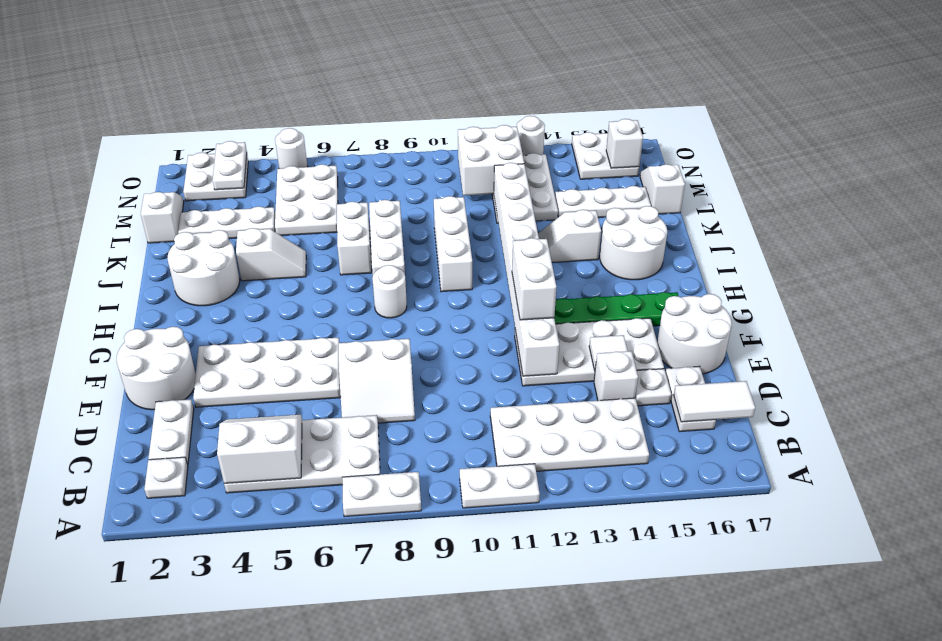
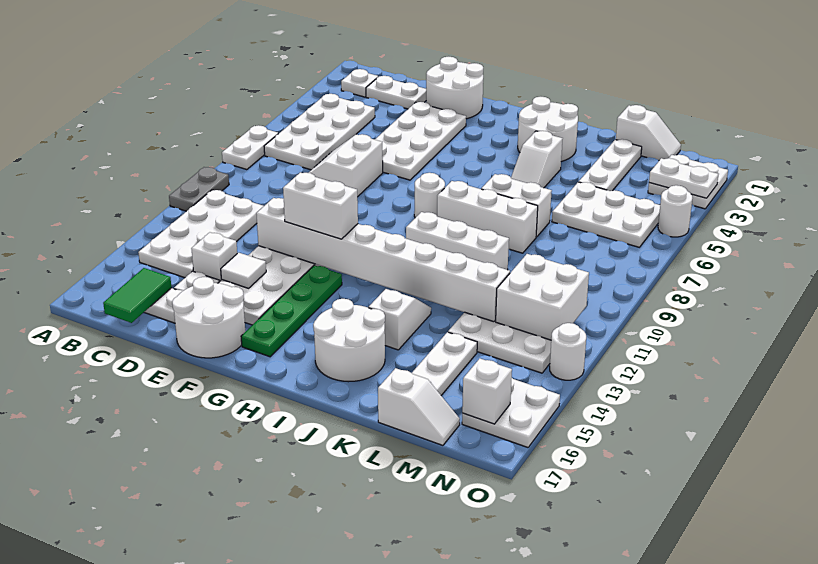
white 1x2 plate [460,464,540,508] -> grey 1x2 plate [169,167,229,211]
white 2x2 slope [217,414,302,483] -> none
white 1x2 tile [674,381,755,422] -> green 1x2 tile [103,268,171,323]

